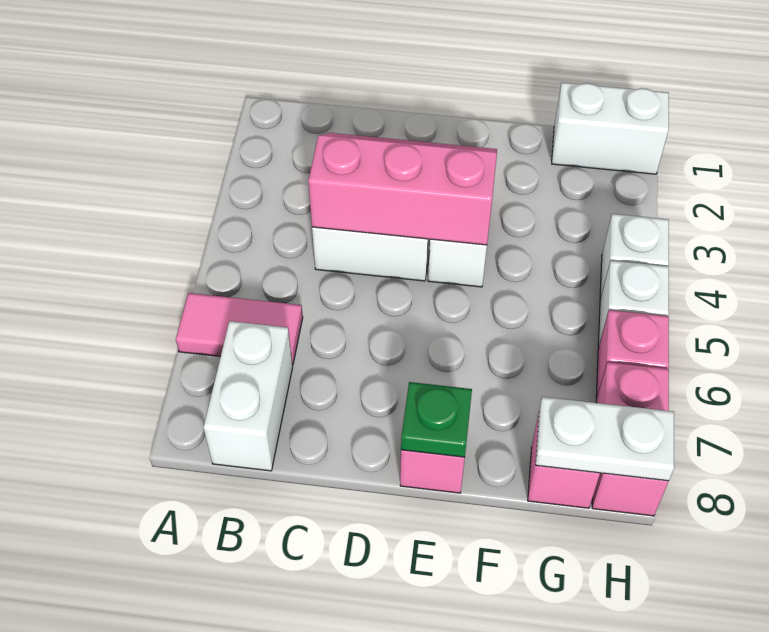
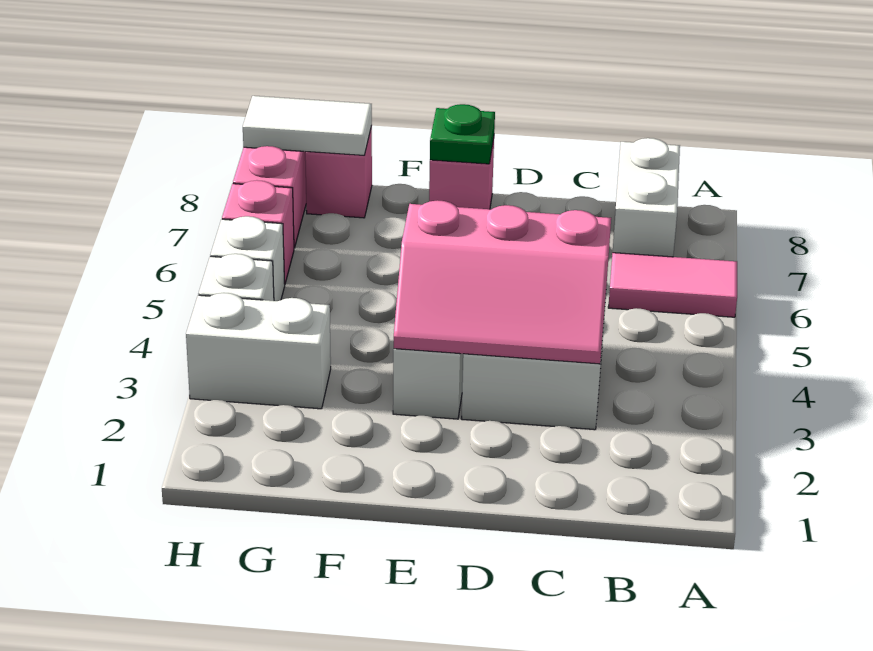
white 1x2 brick [552,82,669,174] -> white 1x2 brick moved to [186,293,331,409]
white 1x2 plate [536,397,674,481] -> white 1x2 tile [243,96,372,155]

